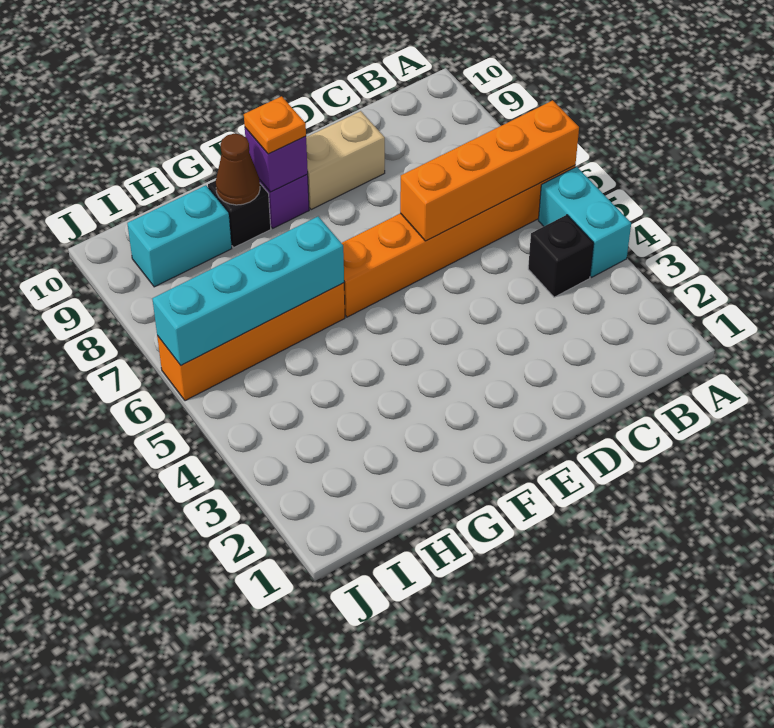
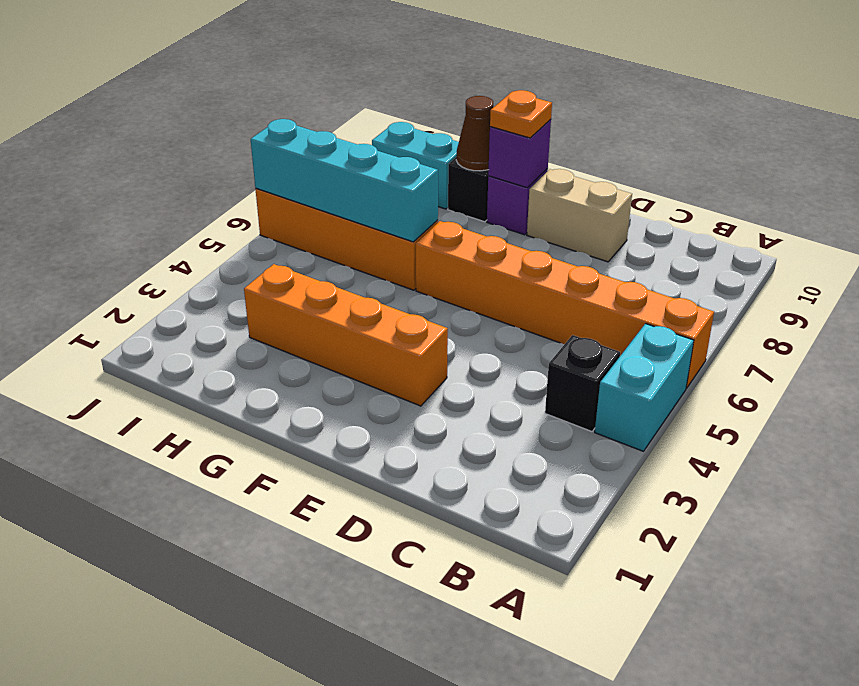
orange 1x4 brick [400,100,579,241] -> orange 1x4 brick moved to [244,264,448,406]

